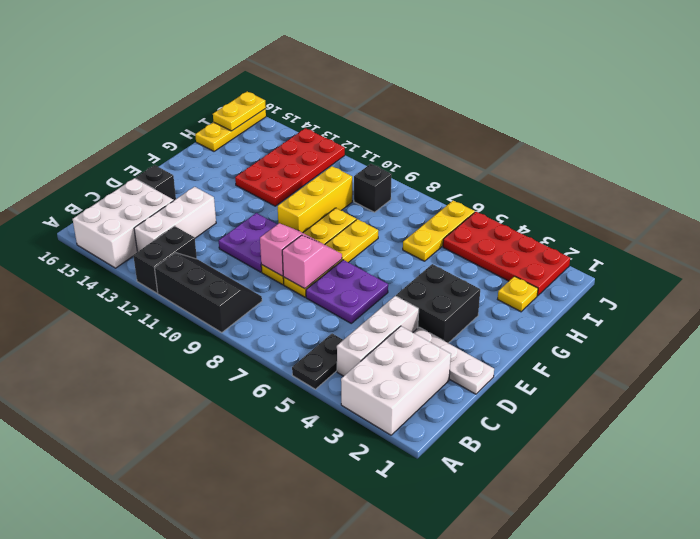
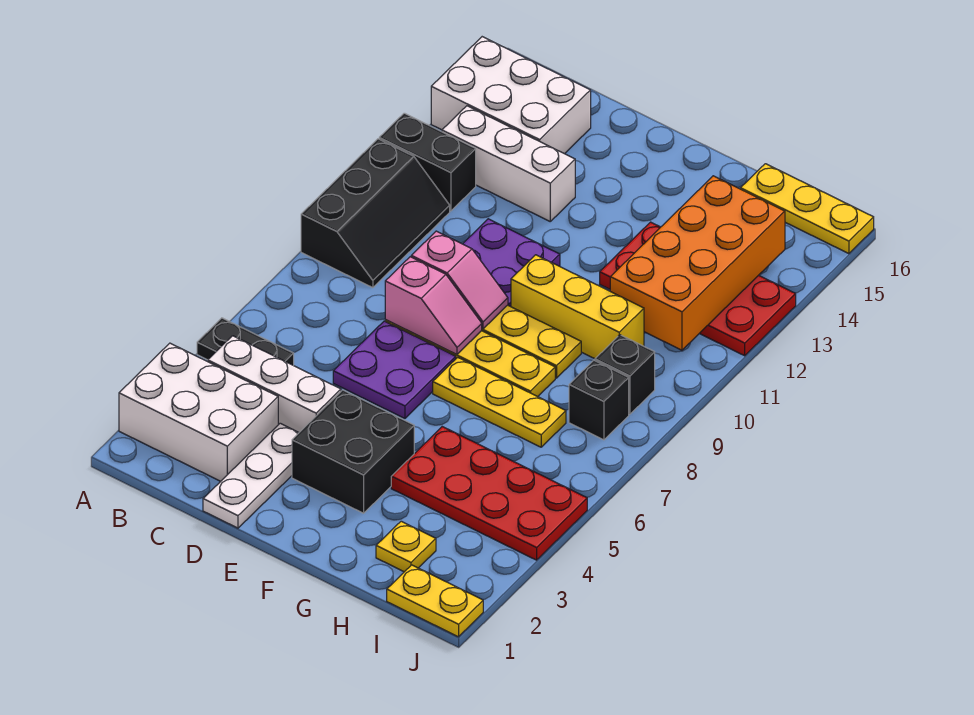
black 1x1 brick [136,165,176,200] -> black 1x1 brick moved to [569,360,629,440]
yellow 1x3 plate [403,201,475,261] -> yellow 1x3 plate moved to [433,357,566,447]
none -> orange 2x4 brick [610,176,785,350]
red 2x4 plate [443,212,570,296] -> red 2x4 plate turned to [391,427,587,560]
yellow 1x2 plate [213,92,266,131] -> yellow 1x2 plate moved to [387,565,483,637]

